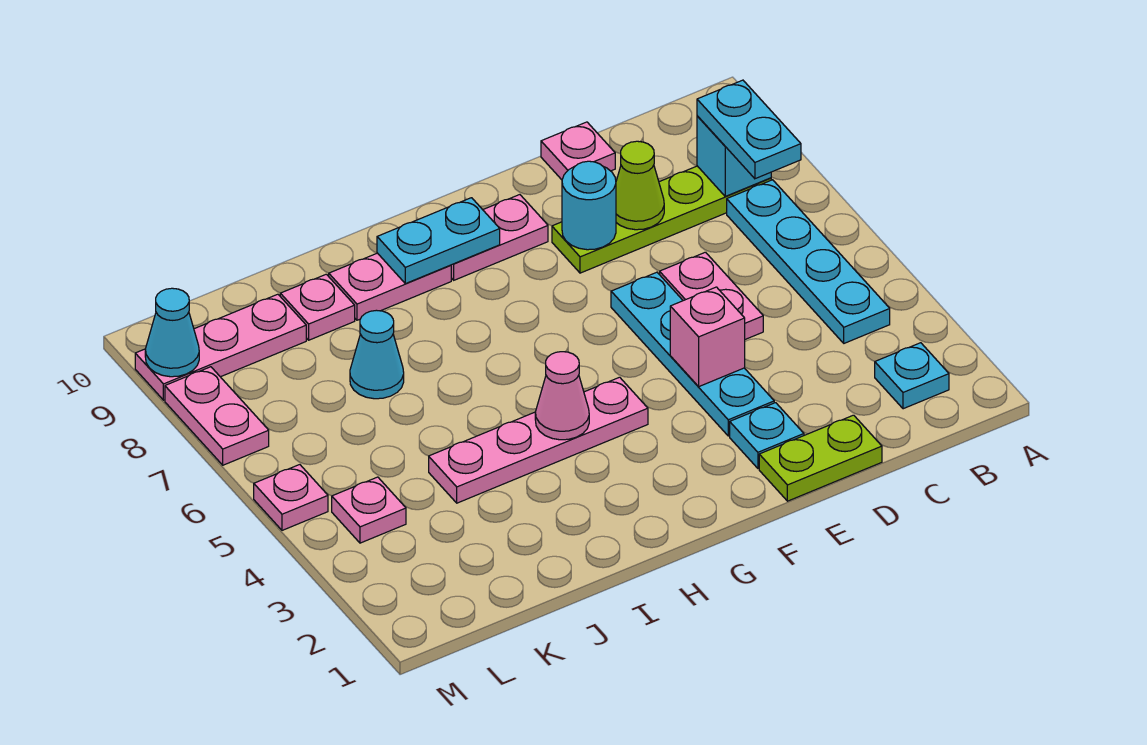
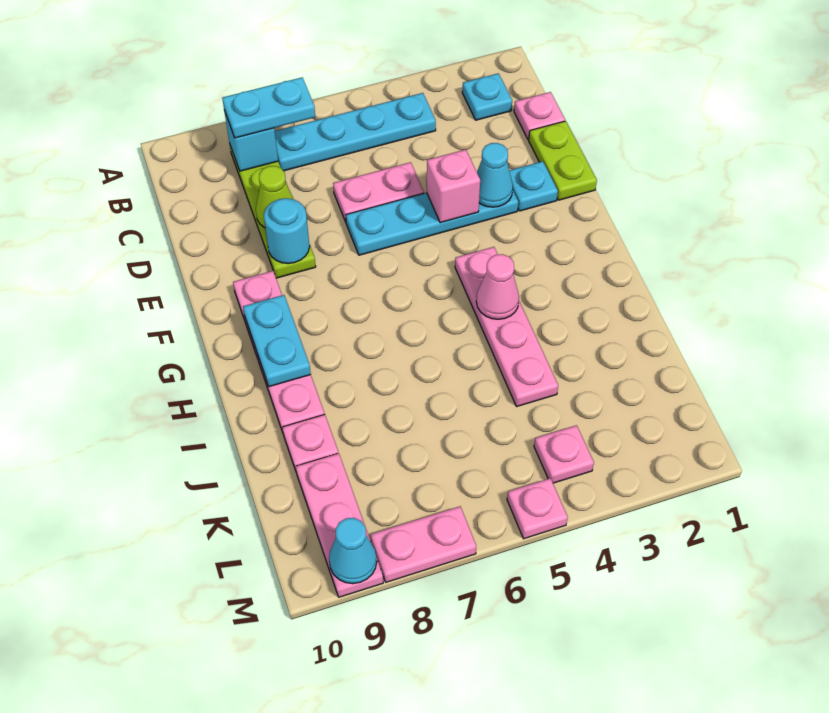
pink 1x1 plate [541,122,615,180] -> pink 1x1 plate moved to [514,92,565,139]
cyan 1x1 cone [350,310,404,399] -> cyan 1x1 cone moved to [477,143,513,207]

